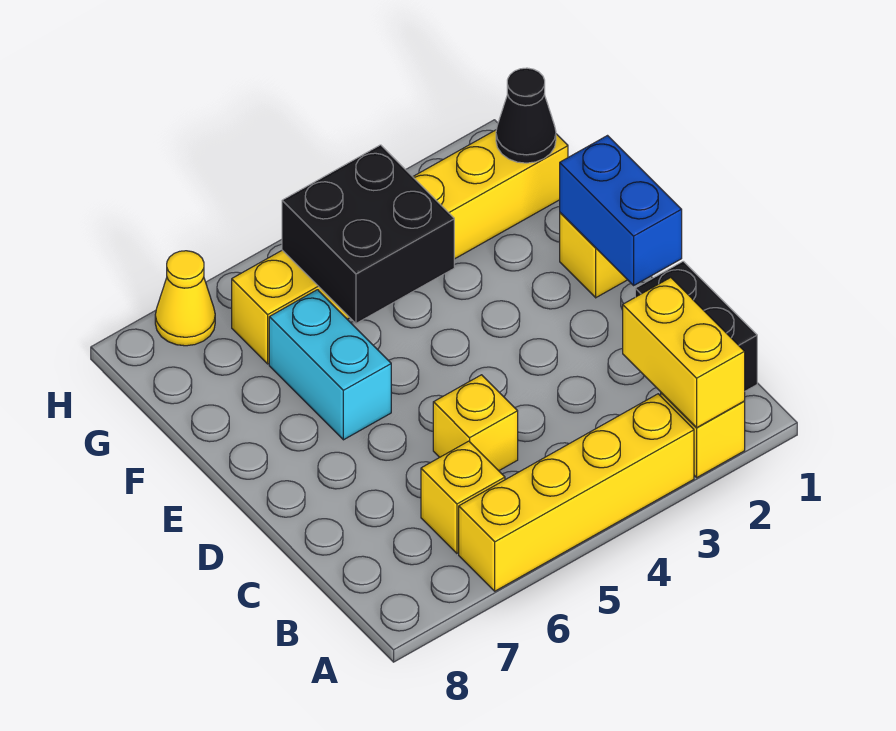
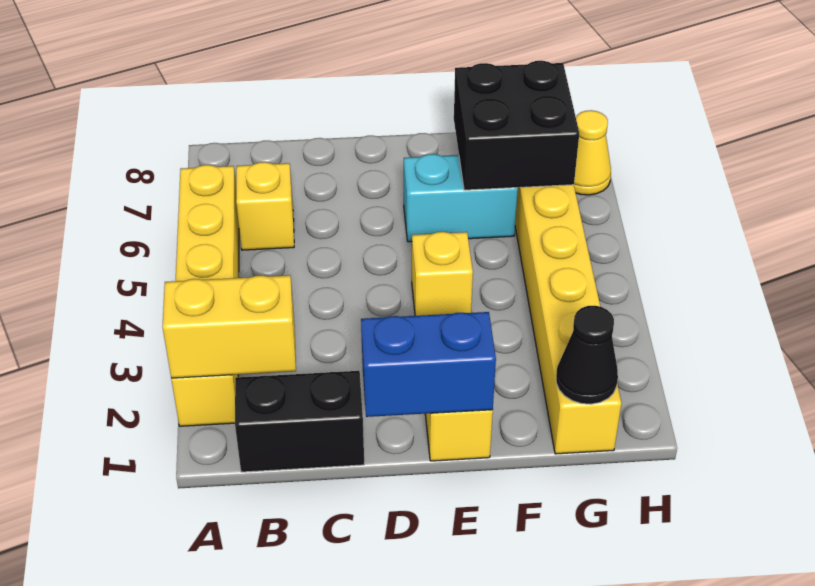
yellow 1x1 brick [433,375,518,471] -> yellow 1x1 brick moved to [412,232,473,316]
black 2x2 brick [282,145,454,323] -> black 2x2 brick moved to [454,61,579,190]

